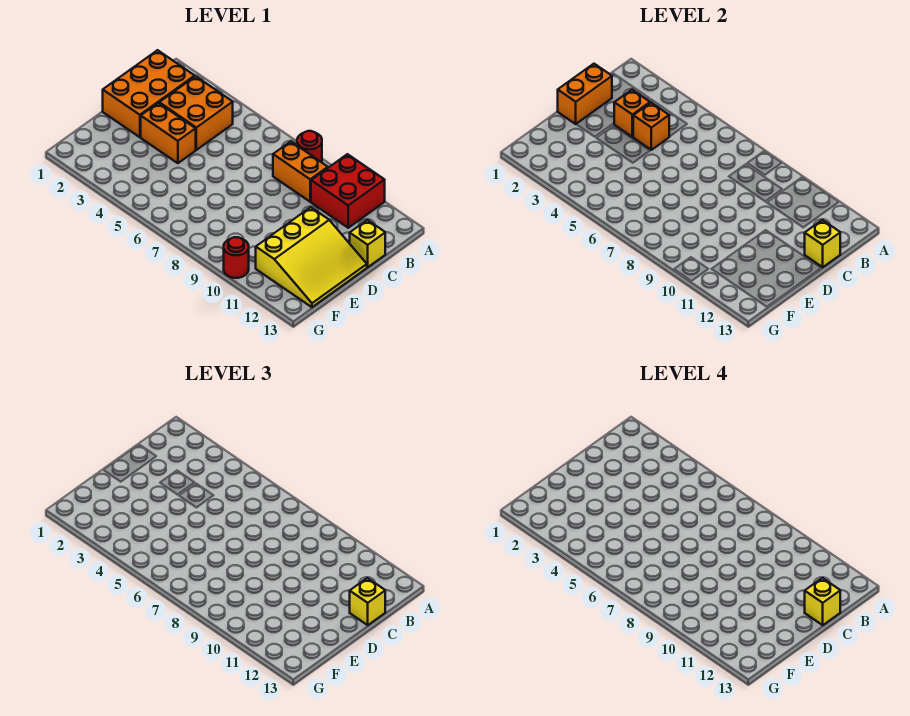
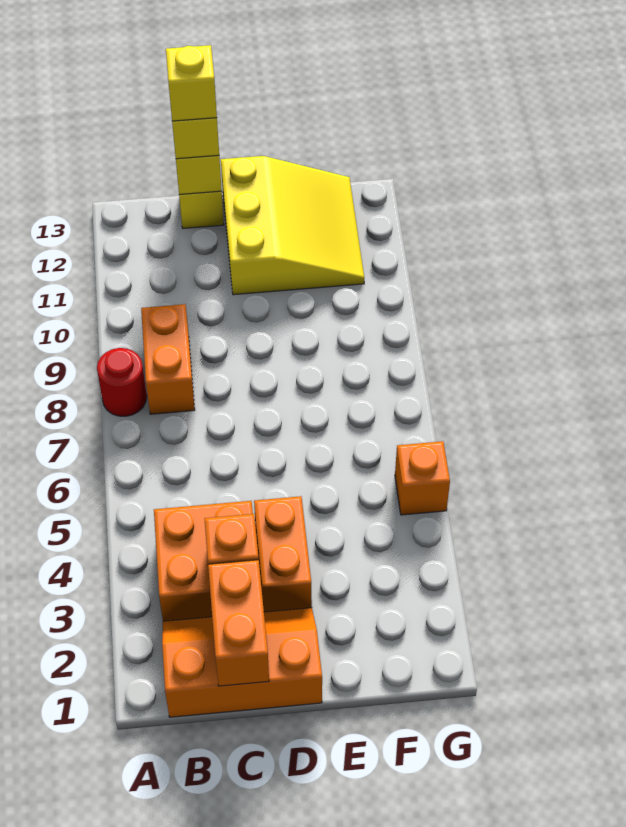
red 2x2 brick [311,154,385,228] -> none
orange 2x3 brick [103,50,195,137] -> orange 2x3 slope [162,608,322,717]
orange 1x2 brick [558,64,612,124] -> orange 1x2 brick turned to [208,560,269,686]
orange 1x1 brick [633,103,669,150] -> orange 1x1 brick moved to [395,441,450,515]
yellow 3x3 slope [256,207,367,307] -> yellow 3x3 slope turned to [221,156,364,295]
red 1x1 round brick [224,237,249,278] -> none

